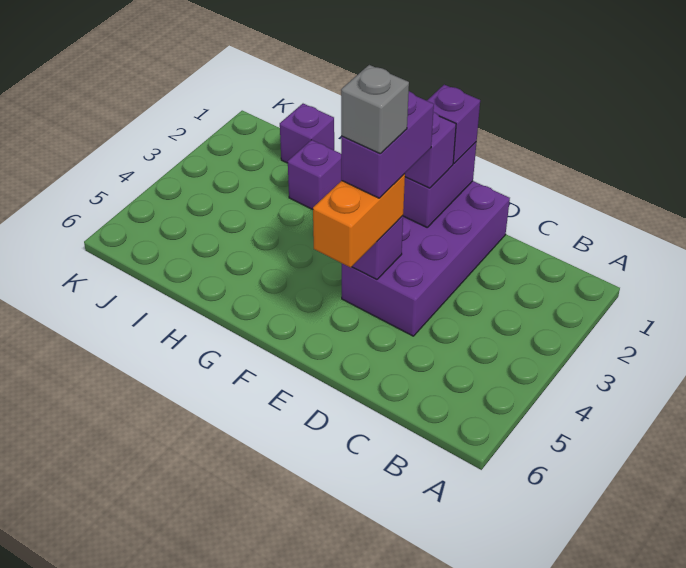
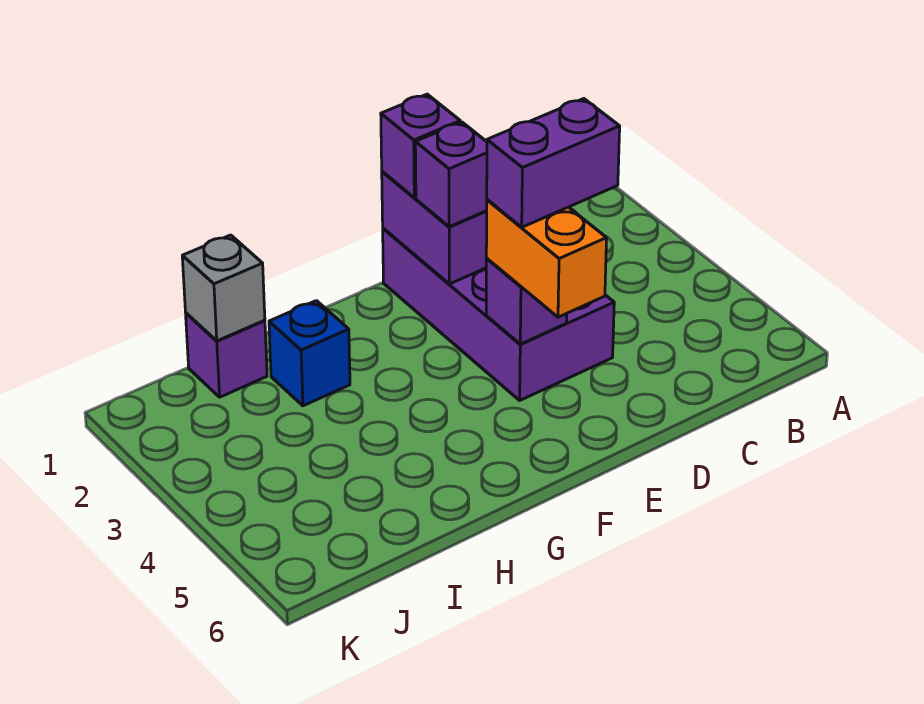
purple 1x2 brick [341,91,434,198] -> purple 1x2 brick turned to [487,99,620,227]
grey 1x1 brick [341,65,409,153] -> grey 1x1 brick moved to [182,235,265,341]
purple 1x1 brick [288,140,342,209] -> blue 1x1 brick [269,301,350,406]

